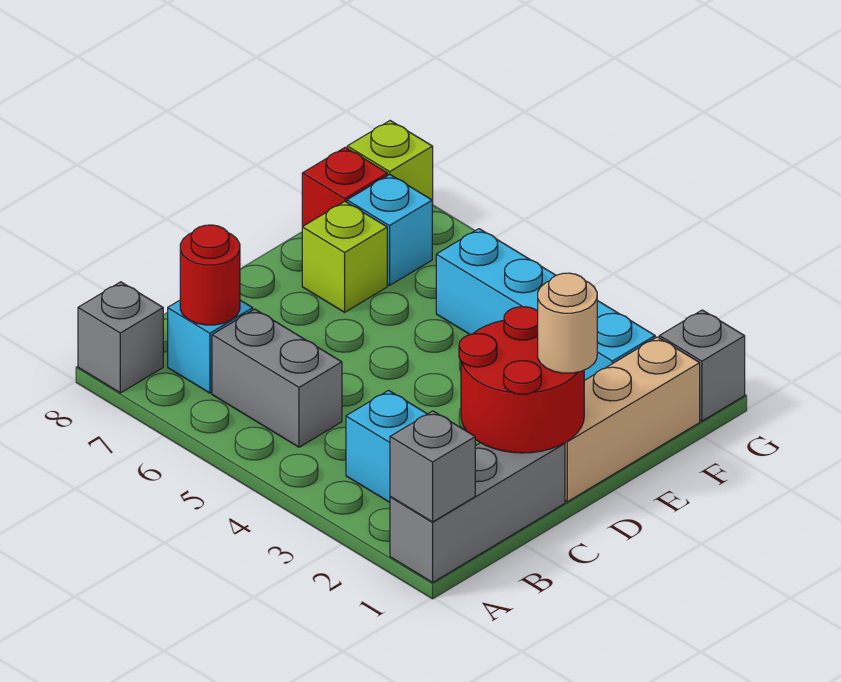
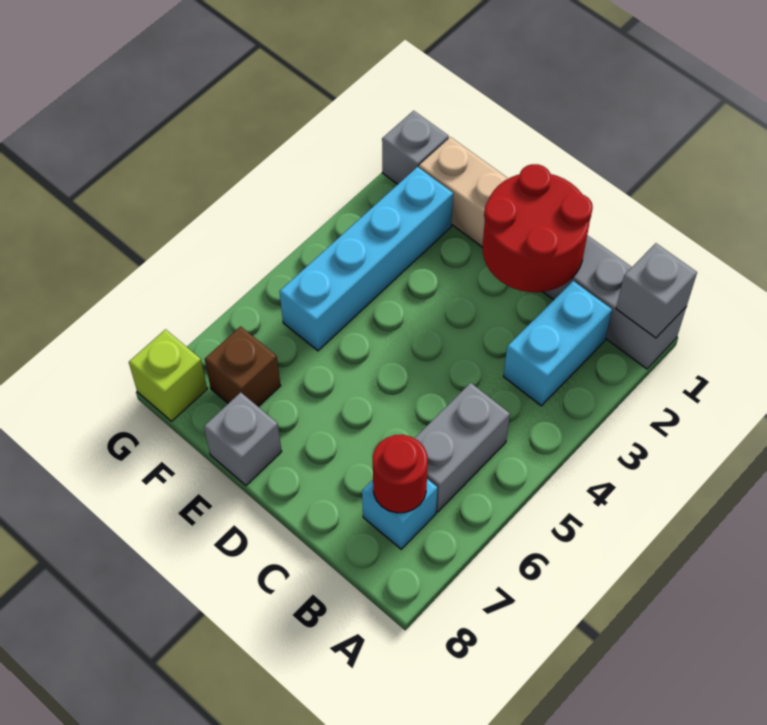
grey 1x1 brick [78,282,163,393] -> grey 1x1 brick moved to [204,392,282,485]
tan 1x1 round brick [538,273,597,373] -> none
lime 1x1 brick [302,201,387,312] -> none
cyan 1x1 brick [347,175,432,285] -> brown 1x1 brick [205,326,281,407]
red 1x1 brick [302,147,388,227] -> none

